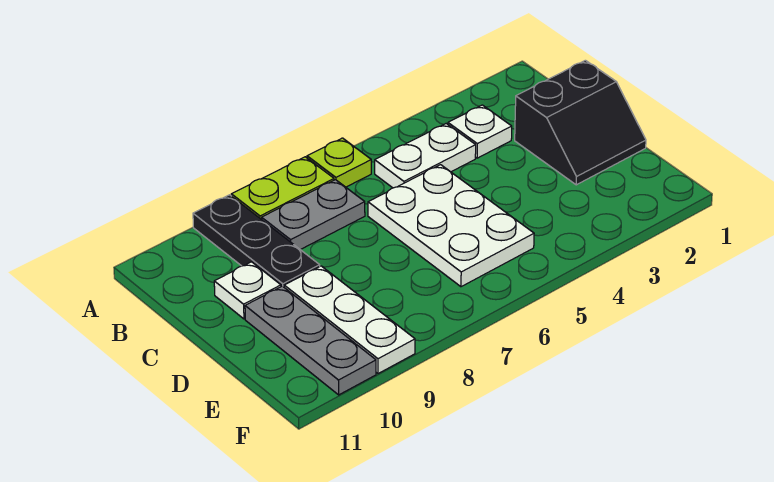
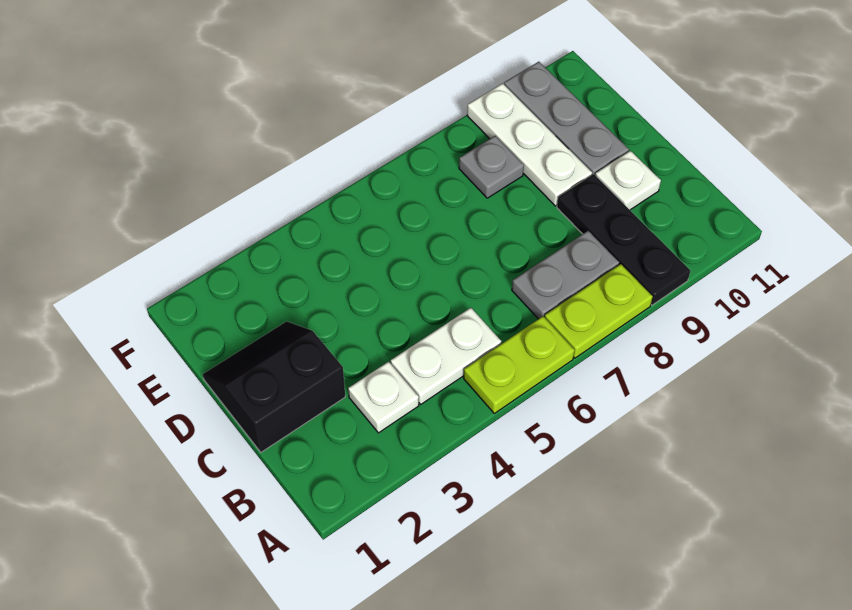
lime 1x1 plate [307,138,371,187] -> lime 1x2 plate [464,316,575,413]
white 2x3 plate [368,165,534,287] -> none
none -> grey 1x1 plate [459,136,524,198]

